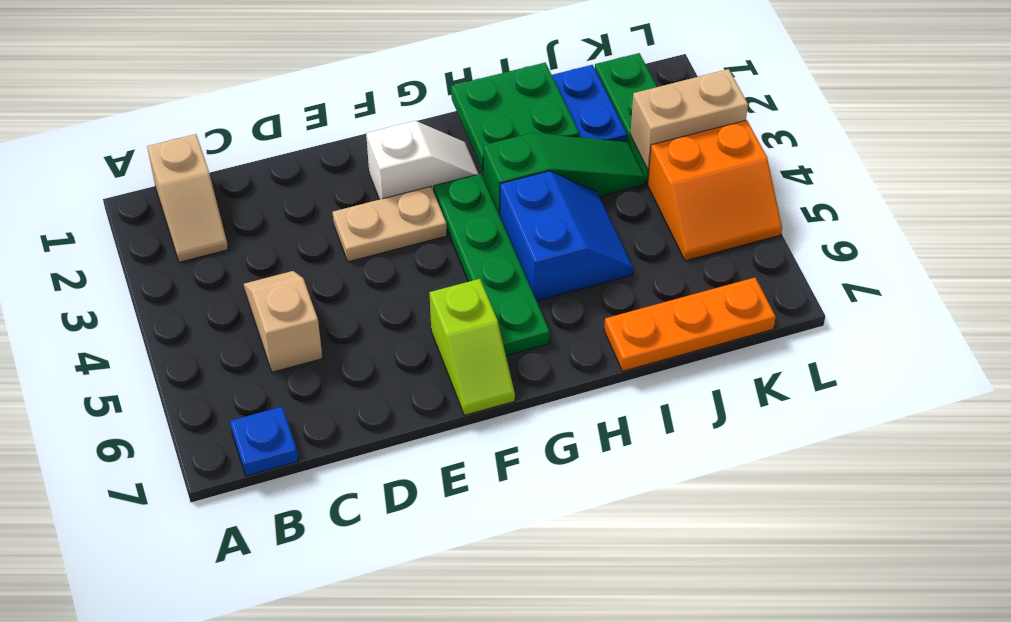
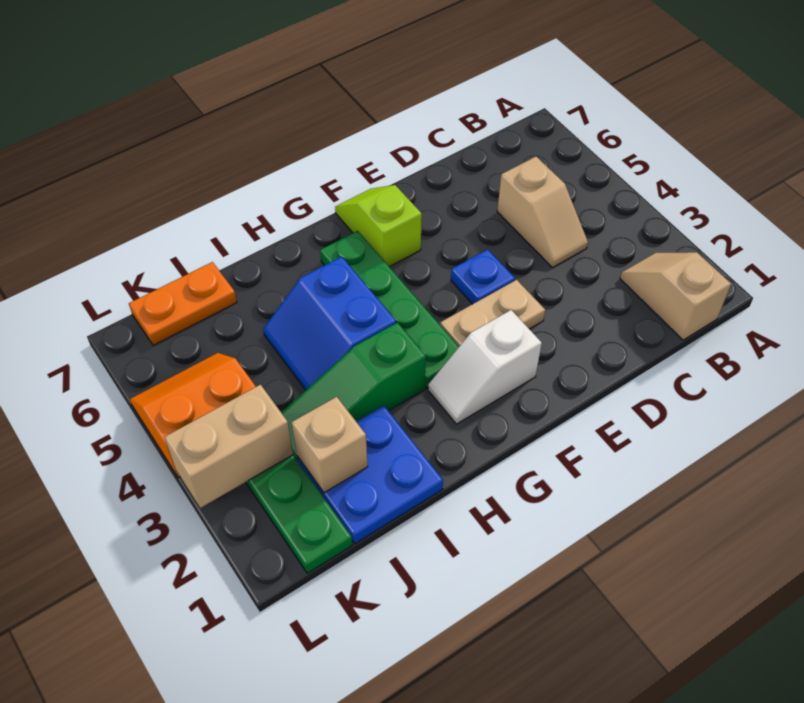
blue 1x1 plate [230,407,298,476] -> blue 1x1 plate moved to [451,249,515,304]
green 2x2 plate [451,63,579,170] -> none
orange 1x3 plate [604,278,776,371] -> orange 1x2 plate [129,262,237,345]
none -> tan 1x1 brick [292,397,368,493]

